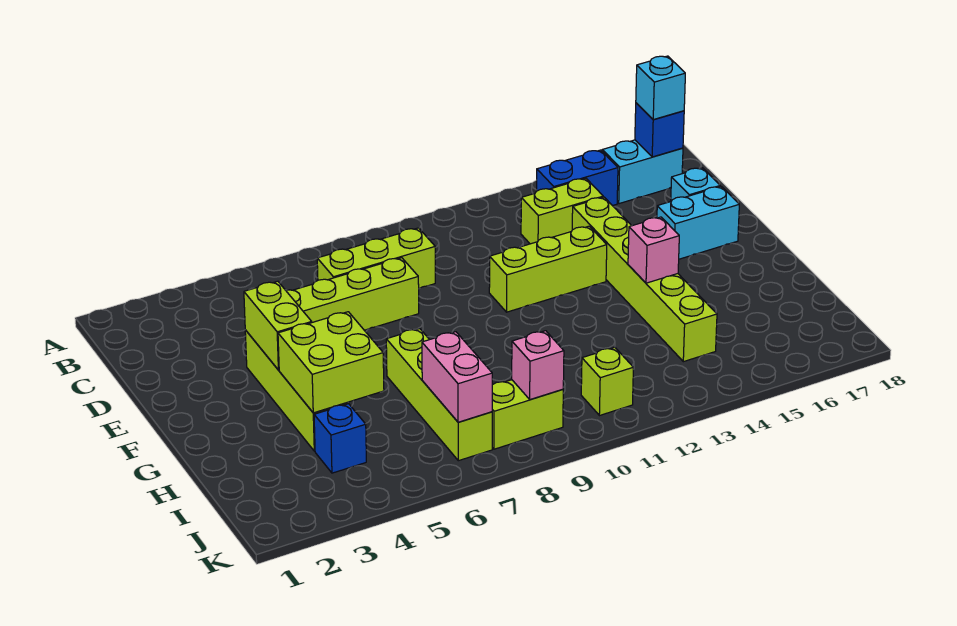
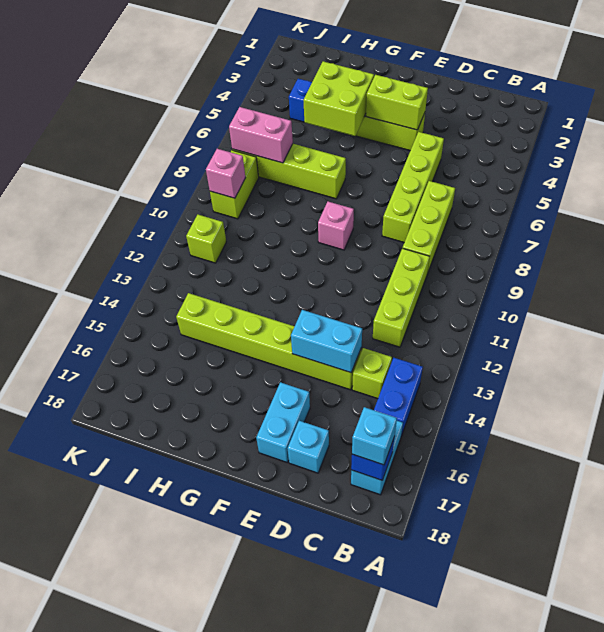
lime 1x2 brick [521,178,603,244] -> lime 1x1 brick [352,348,392,399]
none -> cyan 1x2 brick [291,310,362,373]
lime 1x3 brick [489,226,607,312] -> lime 1x3 brick moved to [373,248,430,347]
pink 1x1 brick [628,217,679,283] -> pink 1x1 brick moved to [318,201,354,250]

